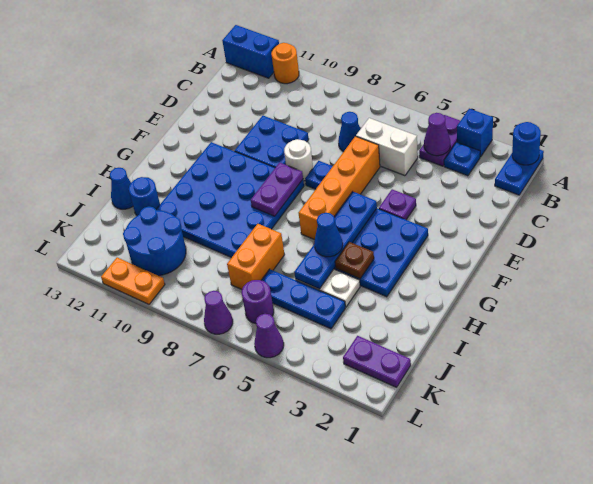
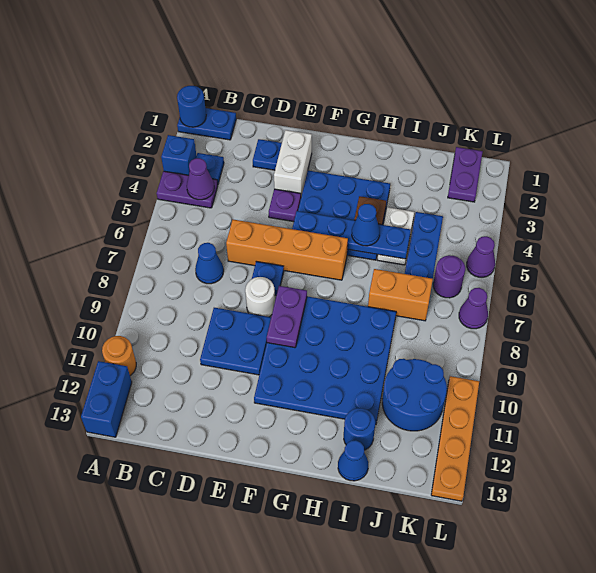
white 1x2 brick [356,118,418,176] -> white 1x2 brick moved to [274,130,312,197]
none -> blue 1x1 plate [253,139,282,170]
purple 1x2 plate [251,163,303,216] -> purple 1x2 plate turned to [267,286,307,348]
orange 1x2 plate [101,257,165,304] -> orange 1x4 plate [431,376,479,501]

